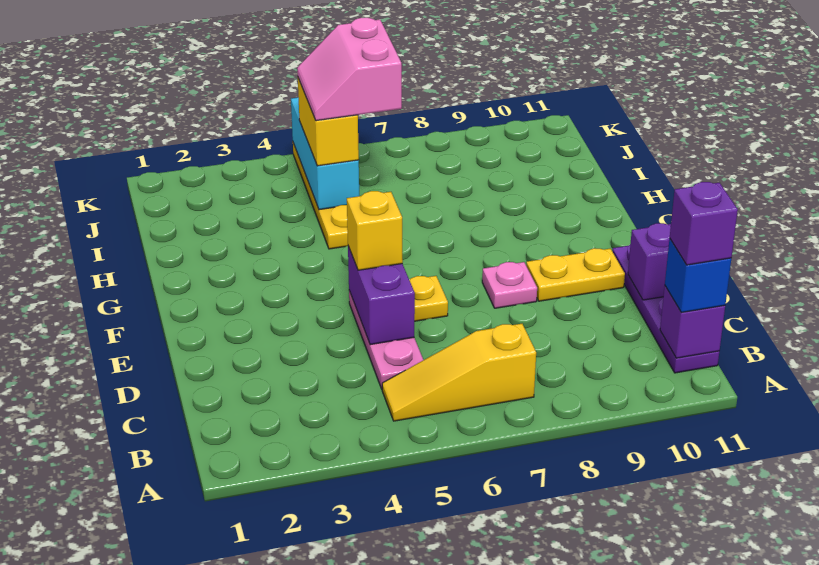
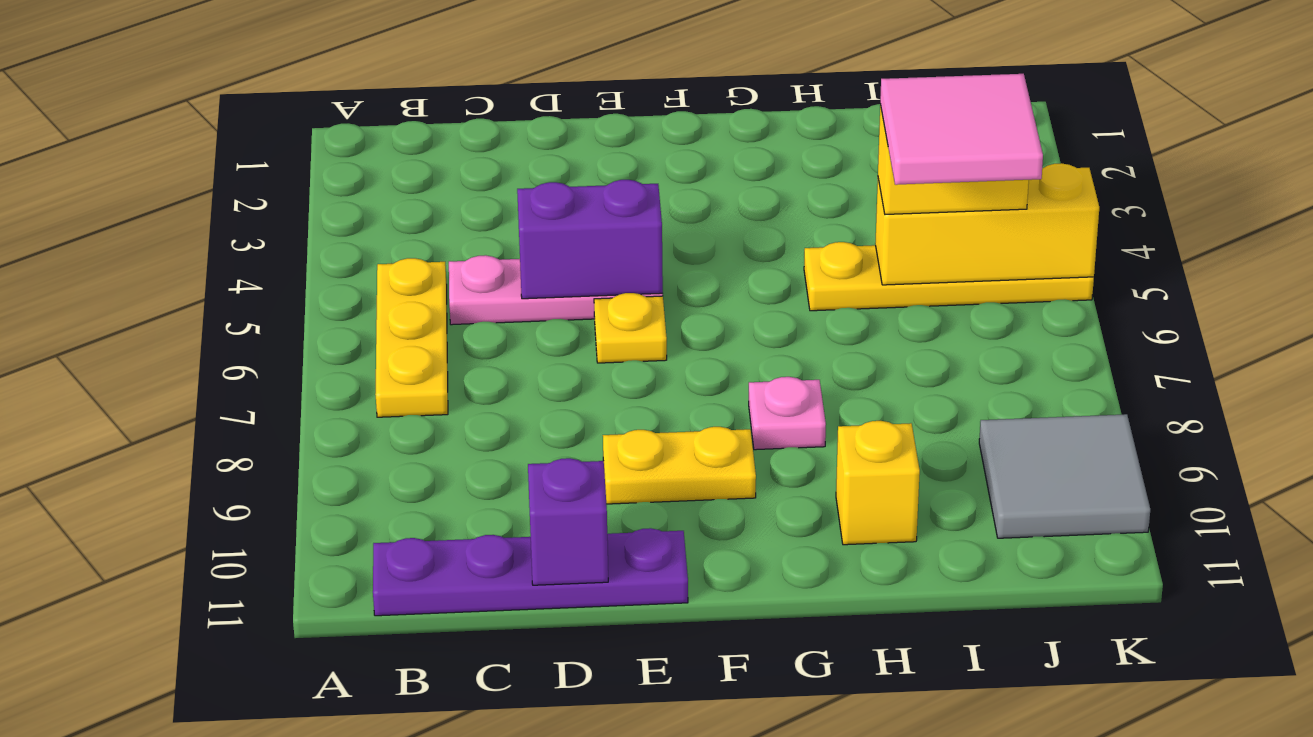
yellow 1x3 slope [382,324,536,421] -> yellow 1x3 plate [375,258,448,417]
purple 1x1 brick [660,286,725,358] -> none
blue 1x1 brick [665,238,731,312] -> none
purple 1x1 brick [670,182,738,265] -> none
yellow 1x1 brick [347,191,403,270] -> yellow 1x1 brick moved to [836,421,920,545]
pink 1x1 plate [482,262,537,308] -> pink 1x1 plate moved to [749,377,826,450]
yellow 1x2 plate [526,248,625,301] -> yellow 1x2 plate turned to [603,427,756,504]
cyan 1x3 brick [291,97,359,210] -> yellow 1x3 brick [875,163,1099,285]
pink 2x2 slope [297,18,402,121] -> pink 2x2 tile [880,74,1043,185]
none -> grey 2x2 tile [979,414,1150,538]

